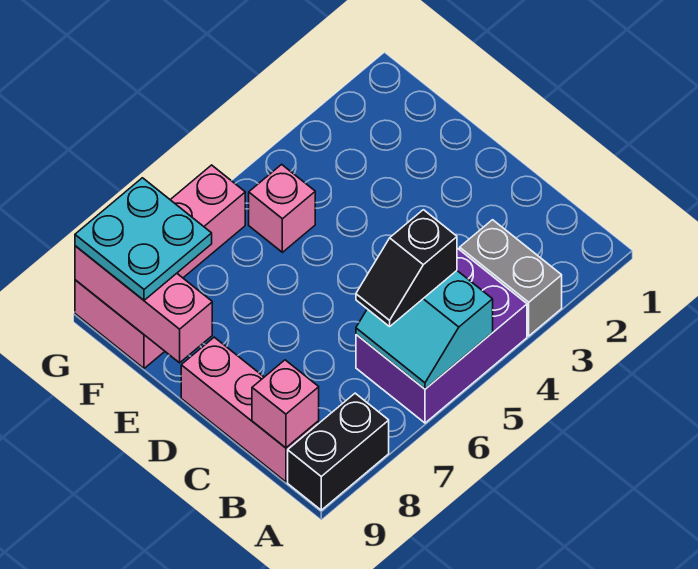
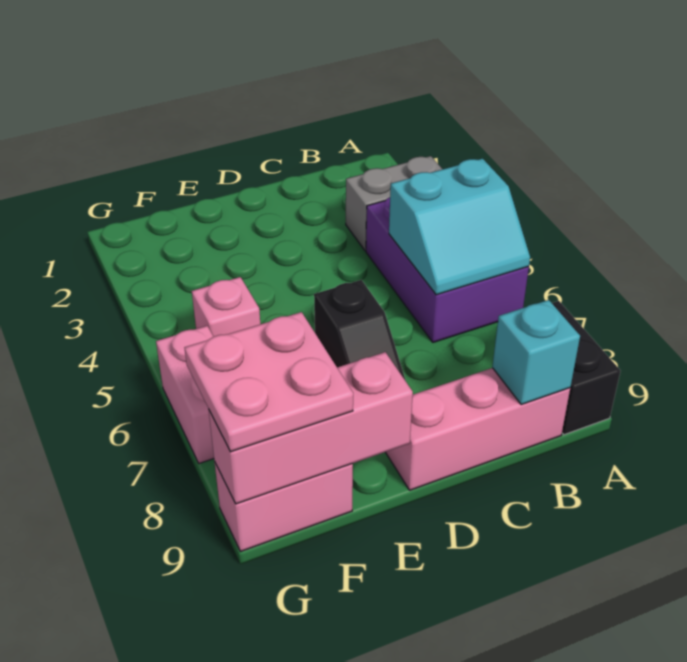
black 1x2 slope [356,210,457,327] -> black 1x2 slope moved to [314,280,406,381]
pink 1x1 brick [252,360,319,448] -> cyan 1x1 brick [492,300,580,405]
cyan 2x2 plate [75,178,212,300] -> pink 2x2 plate [184,312,353,452]

